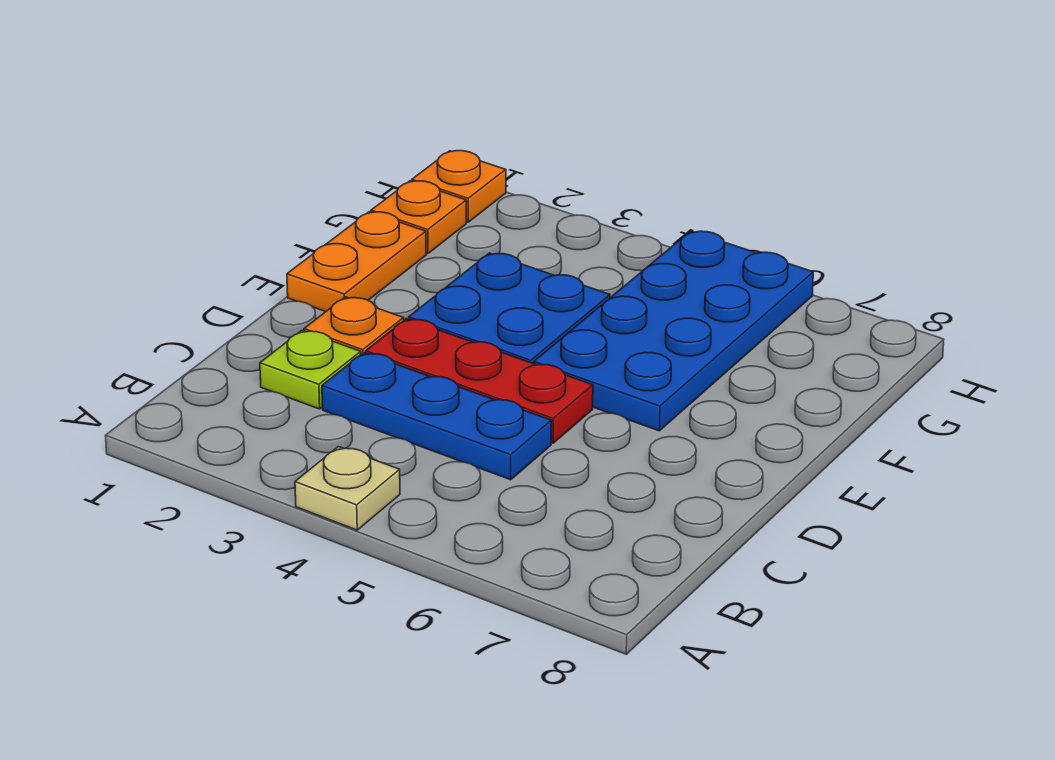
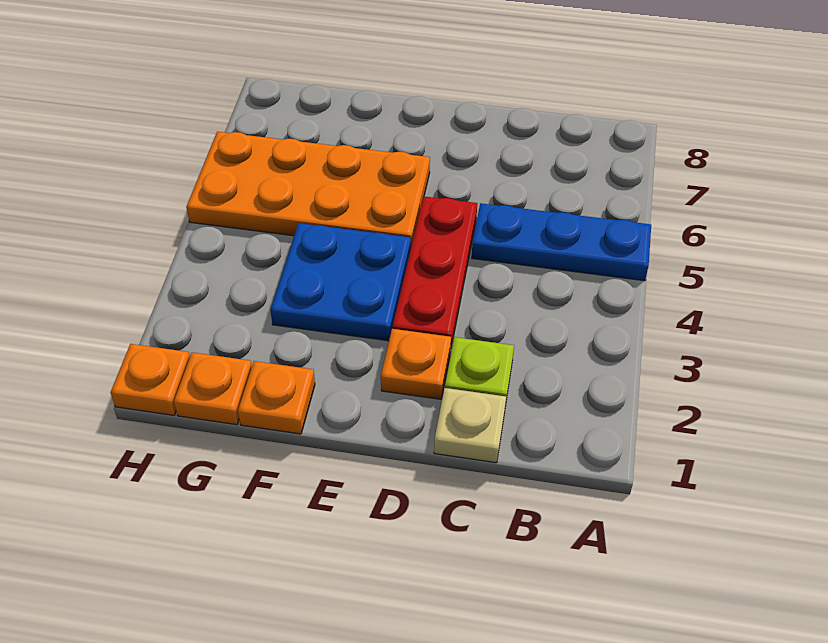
tan 1x1 plate [295,447,400,530] -> tan 1x1 plate moved to [434,388,506,463]
blue 1x3 plate [322,353,551,480] -> blue 1x3 plate turned to [472,203,651,281]
orange 1x2 plate [287,212,426,312] -> orange 1x1 plate [238,361,315,434]
blue 2x4 plate [534,231,813,431] -> orange 2x4 plate [186,132,430,246]

